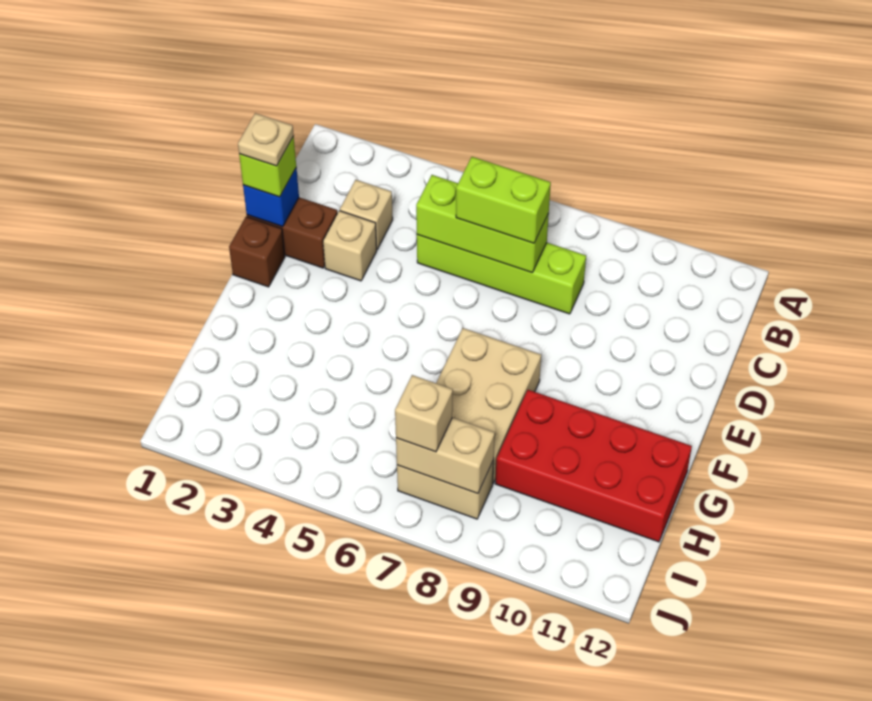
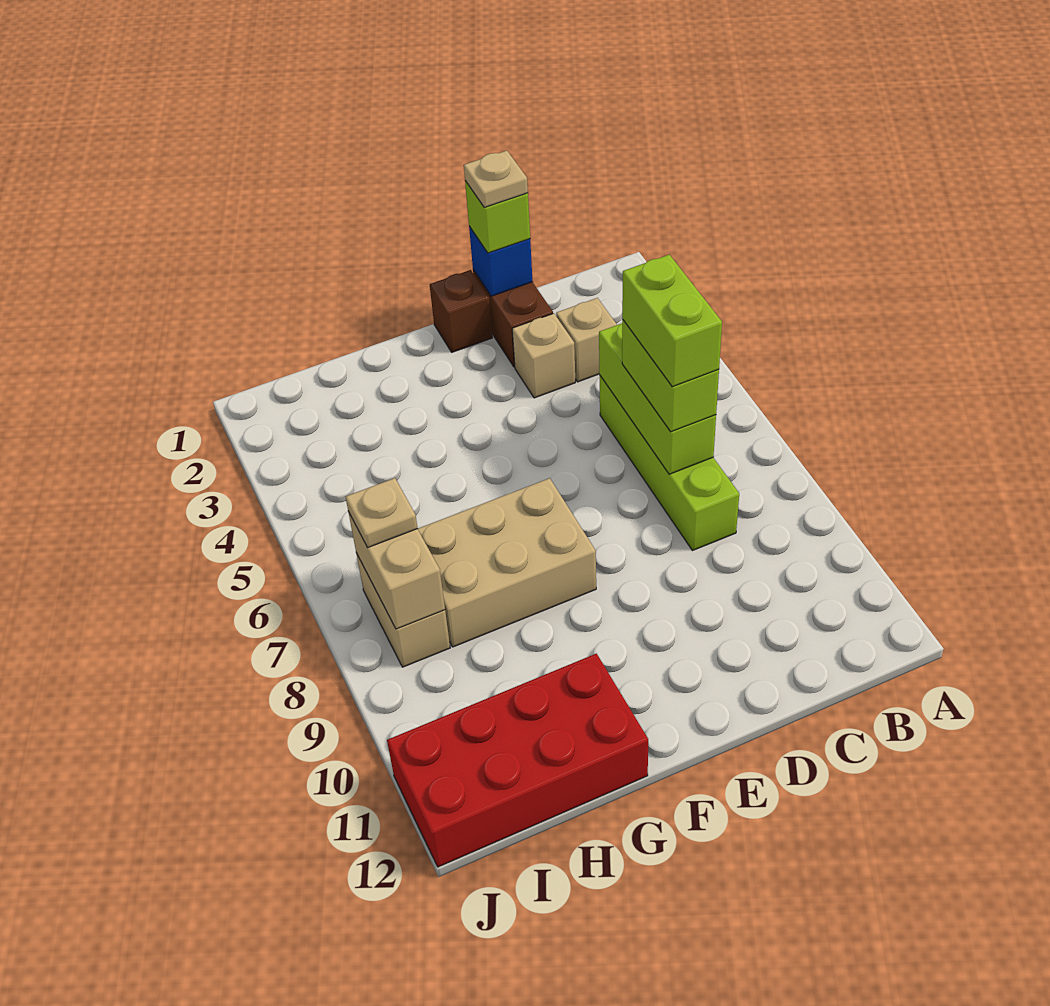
none -> lime 1x2 brick [622,255,722,387]
red 2x4 brick [496,390,692,542] -> red 2x4 brick turned to [387,654,648,867]
tan 1x1 brick [395,375,453,452] -> tan 1x1 plate [346,478,418,548]

